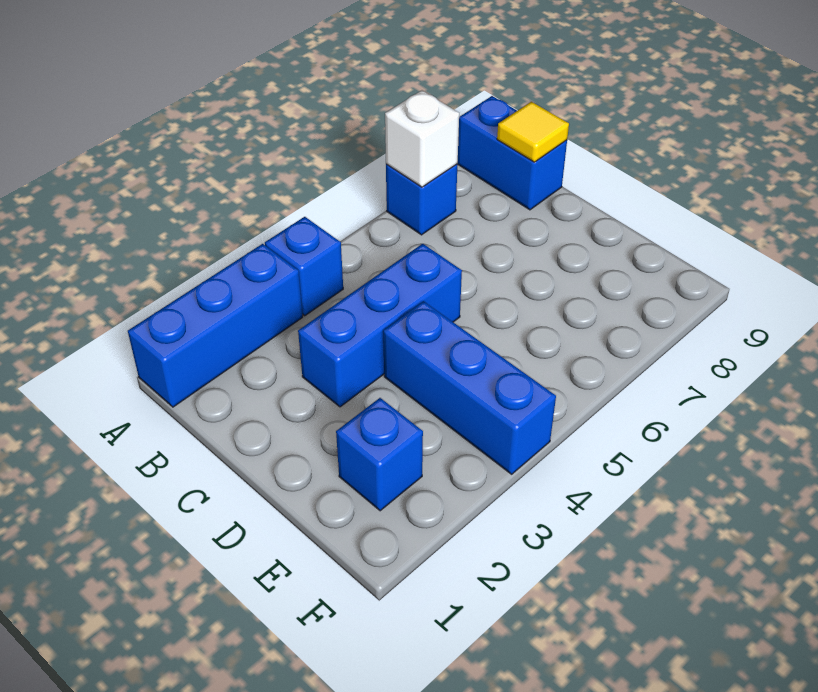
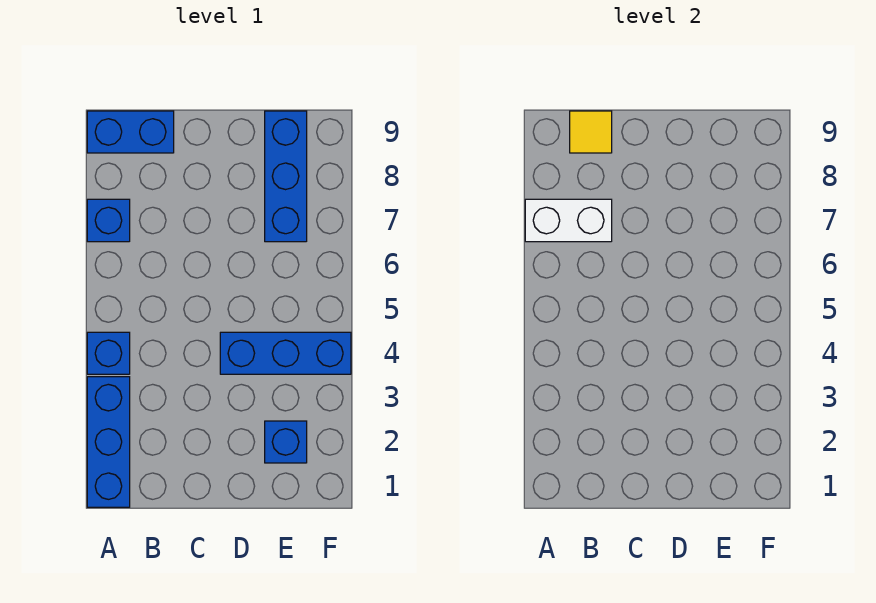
white 1x1 brick [385,90,459,187] -> white 1x2 brick [525,199,612,242]
blue 1x3 brick [298,244,462,407] -> blue 1x3 brick moved to [265,111,307,242]

